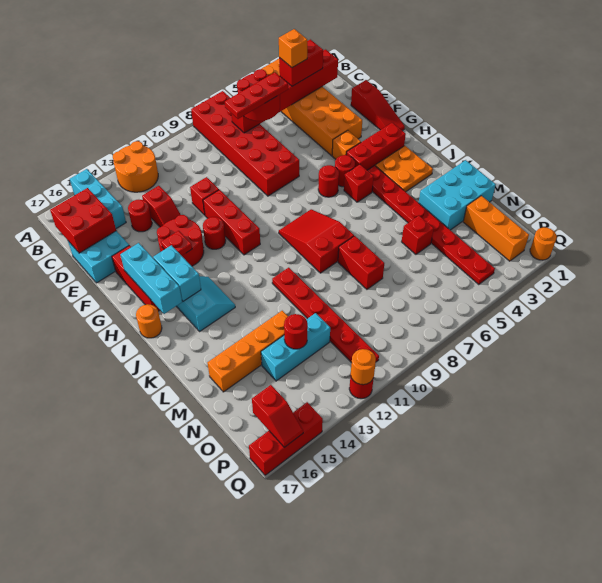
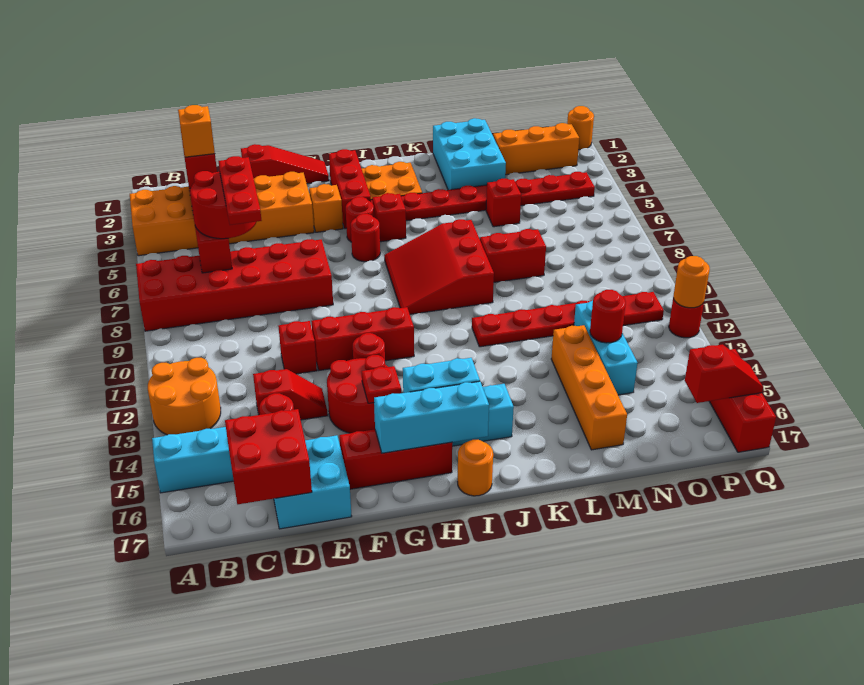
red 2x3 slope [279,209,354,273] -> red 3x3 slope [384,219,494,314]

